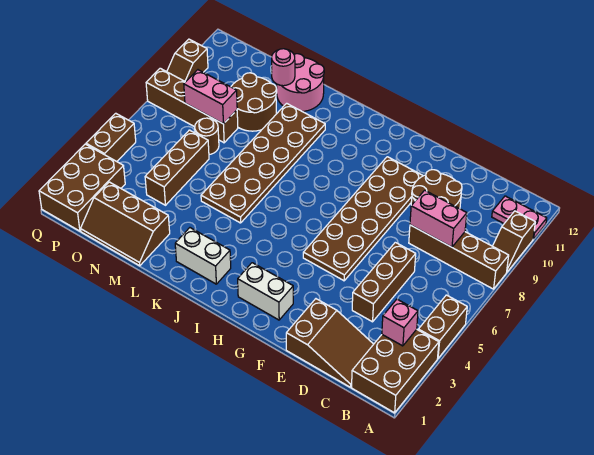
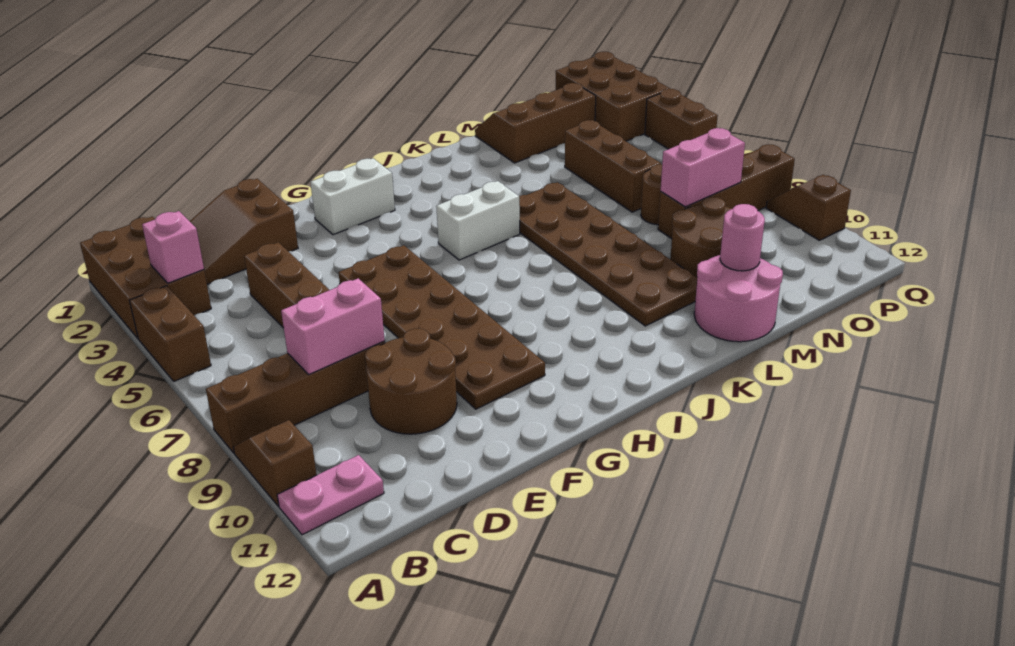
white 1x2 brick [175,228,231,284] -> white 1x2 brick moved to [436,181,520,260]

